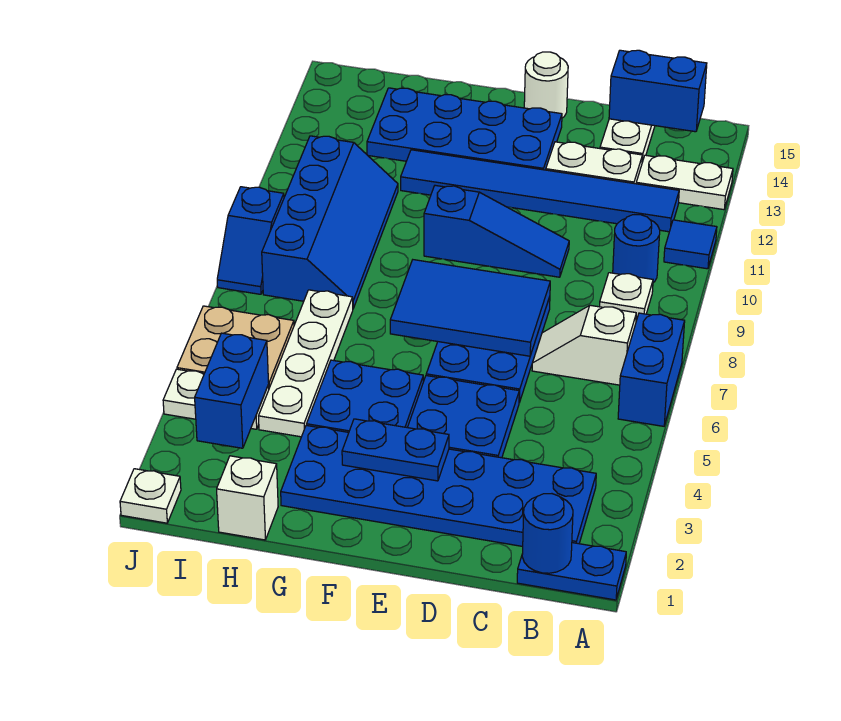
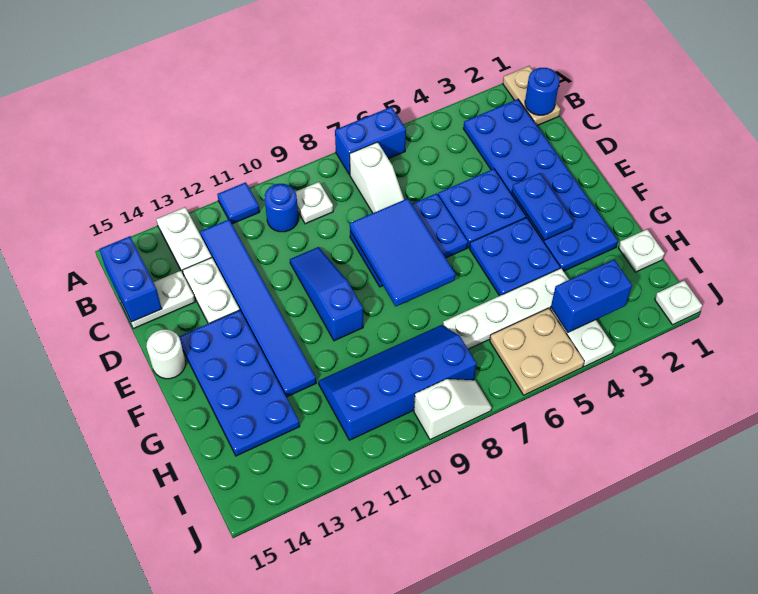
blue 1x2 plate [517,543,626,600] -> tan 1x2 plate [503,66,561,126]
white 1x1 brick [217,456,278,540] -> white 1x1 plate [619,229,665,272]
blue 1x2 slope [217,187,284,294] -> white 1x2 slope [414,379,492,440]

